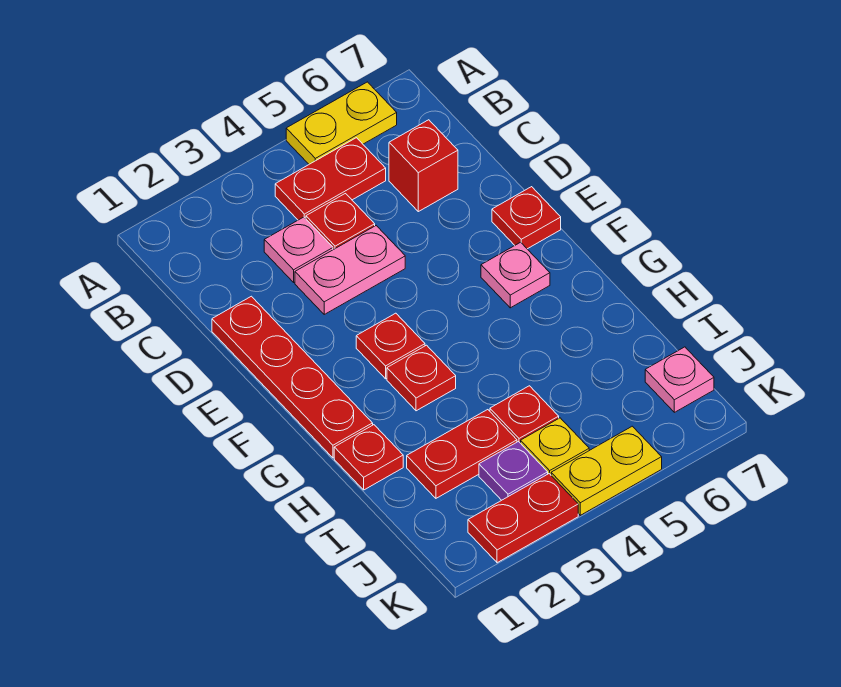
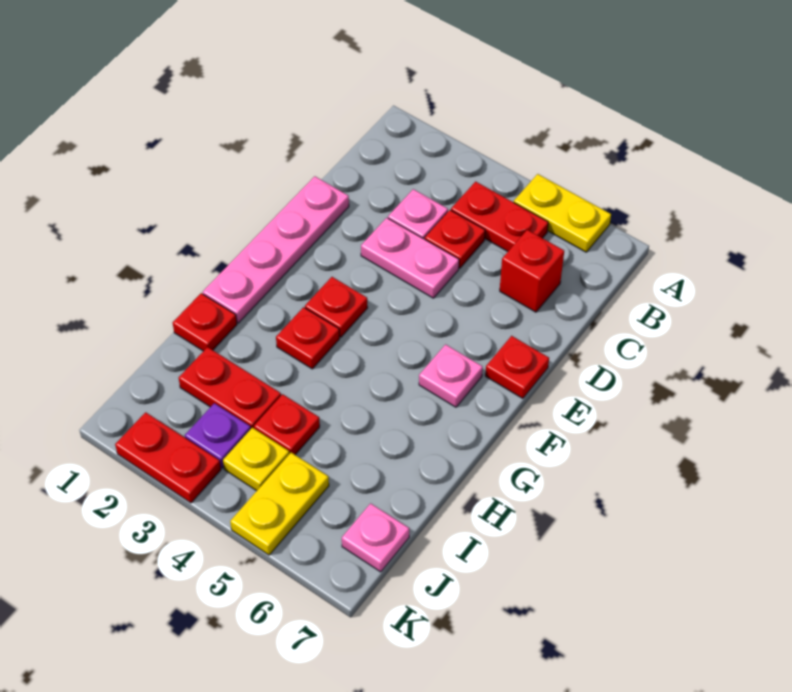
red 1x4 plate [212,296,373,458] -> pink 1x4 plate [203,176,349,323]
yellow 1x2 plate [551,426,662,515] -> yellow 1x2 plate turned to [230,453,329,555]

